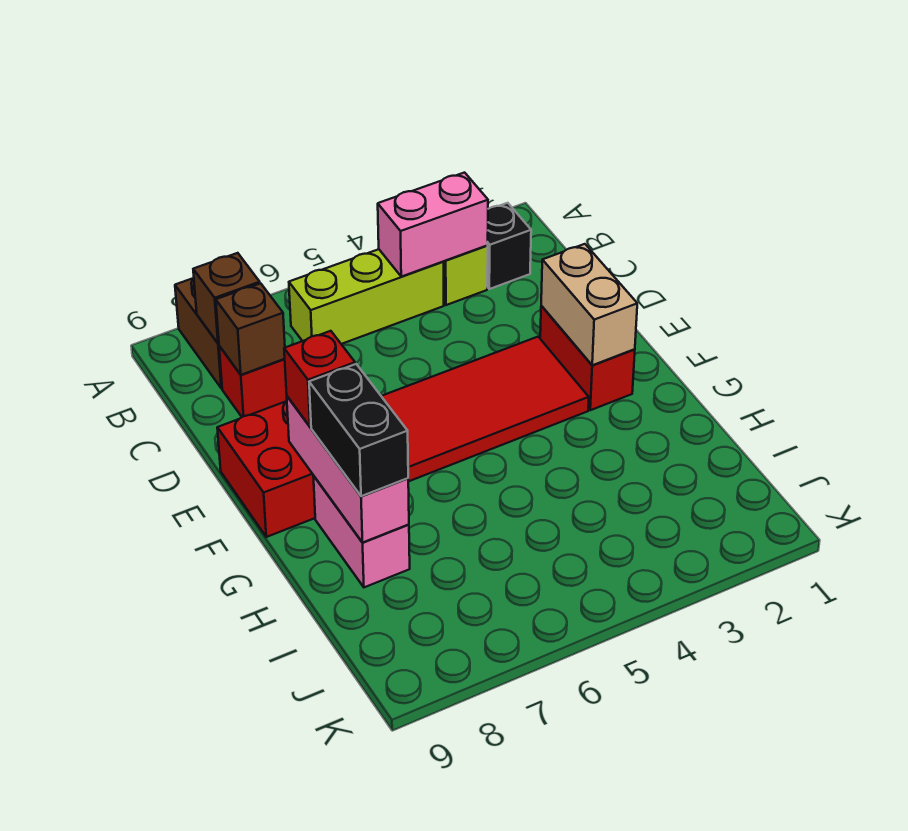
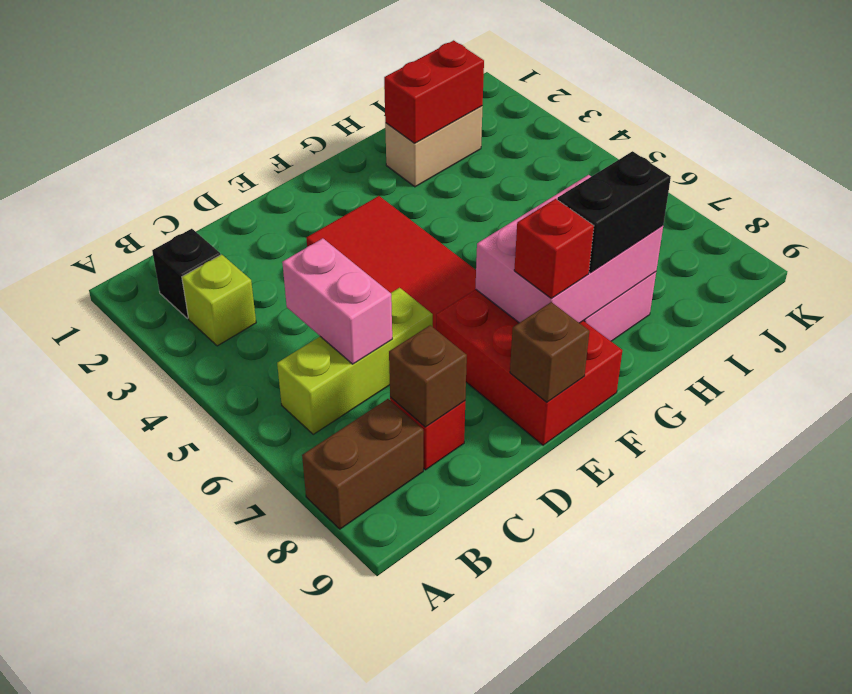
pink 1x2 brick [378,173,488,277] -> pink 1x2 brick moved to [282,238,392,364]
lime 1x3 brick [289,249,444,344] -> lime 1x3 brick turned to [277,288,433,434]
brown 1x1 brick [193,253,260,343] -> brown 1x1 brick moved to [510,302,589,402]
red 1x2 brick [540,306,635,410] -> red 1x2 brick moved to [384,40,484,143]
tan 1x2 brick [541,244,637,365] -> tan 1x2 brick moved to [385,106,483,187]
pink 1x3 brick [287,397,409,543] -> pink 2x3 brick [475,175,663,323]

